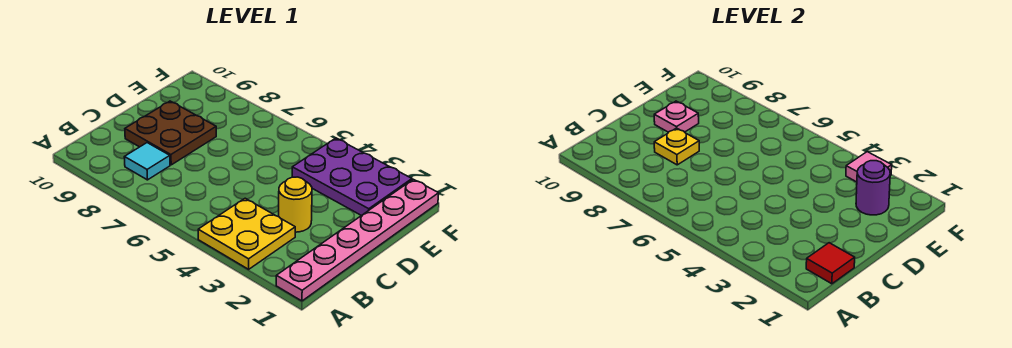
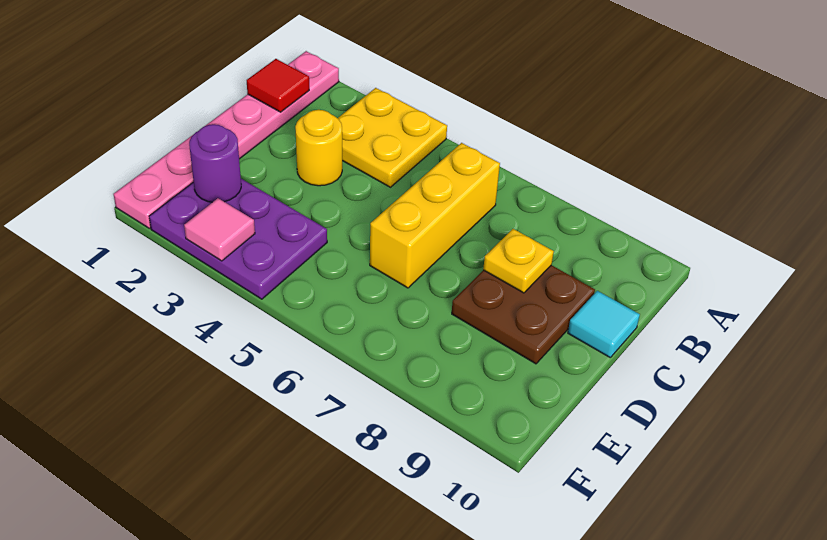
none -> yellow 1x3 brick [370,143,500,288]
cyan 1x1 tile [124,143,170,180] -> cyan 1x1 tile moved to [568,291,640,357]
pink 1x1 plate [654,101,699,132] -> none

